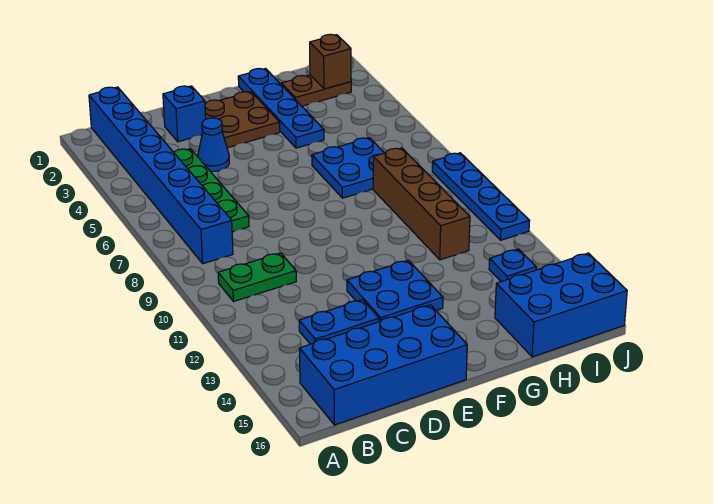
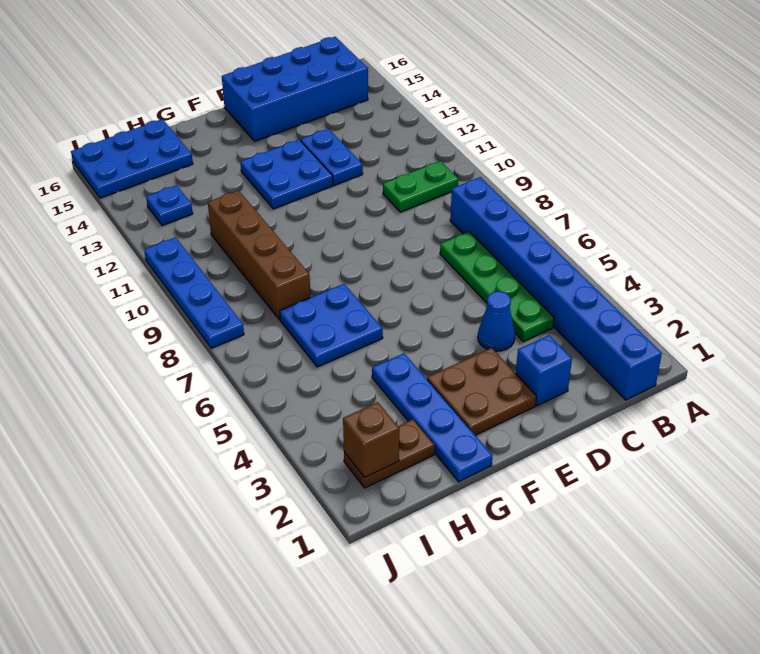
blue 1x2 plate [299,300,379,344] -> blue 1x2 plate turned to [301,129,363,185]
blue 2x3 brick [495,253,627,357] -> blue 2x3 plate [71,119,193,198]

